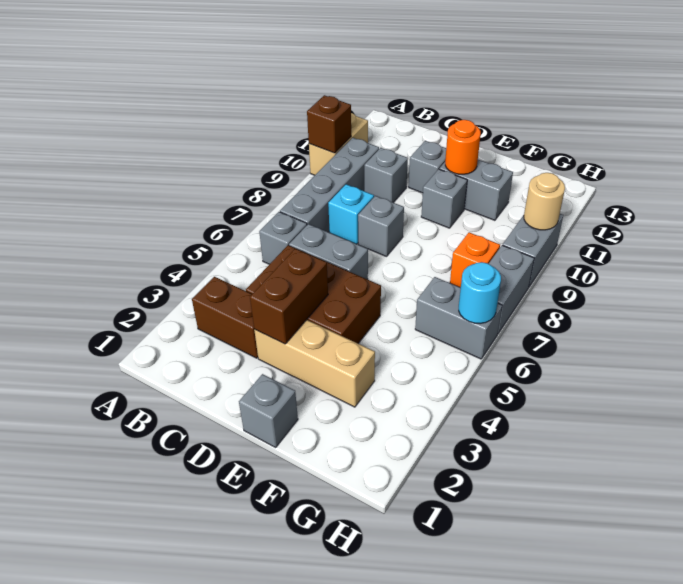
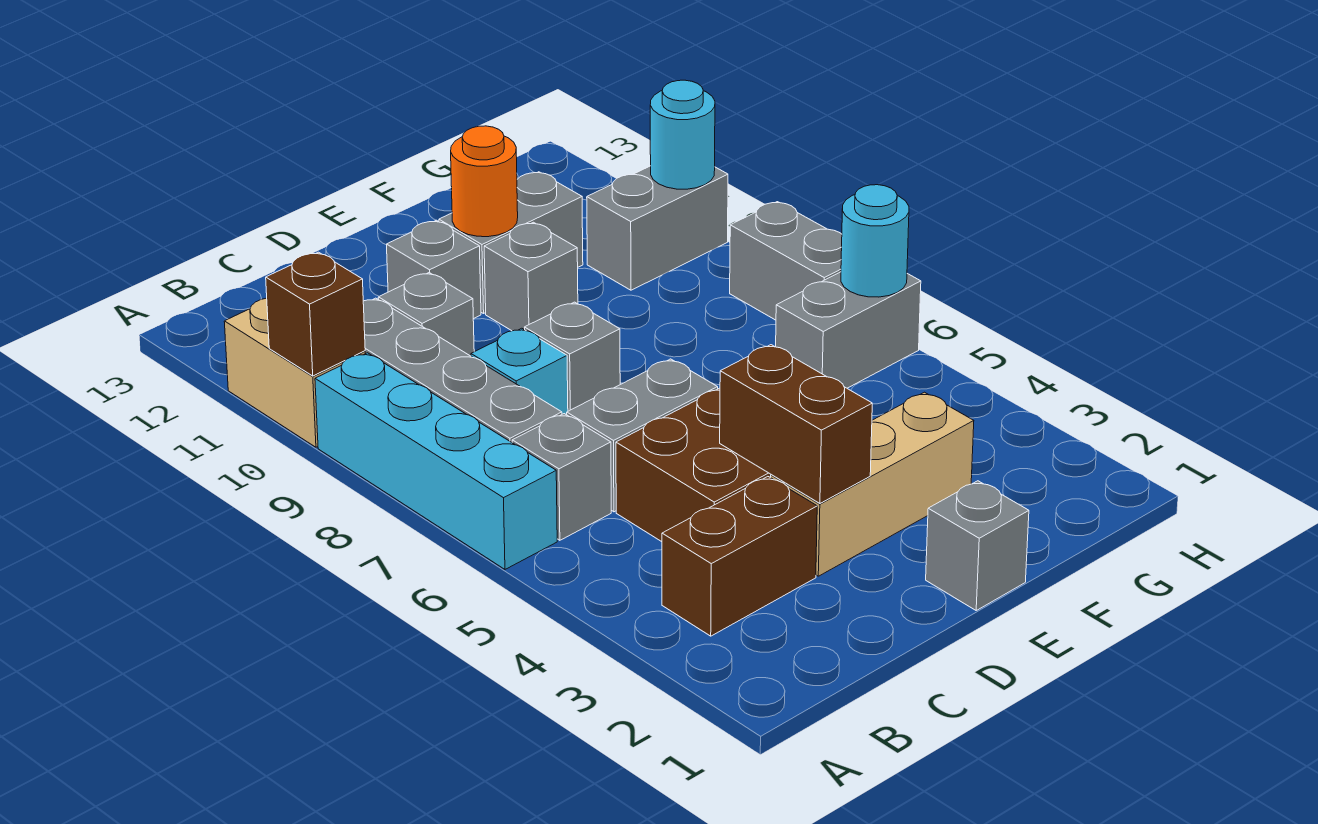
none -> cyan 1x4 brick [315,353,557,569]
orange 1x1 brick [450,232,500,288] -> none
grey 1x2 brick [503,214,563,287] -> grey 1x2 brick turned to [587,166,728,290]
tan 1x1 round brick [524,173,565,230] -> cyan 1x1 round brick [650,80,715,189]

